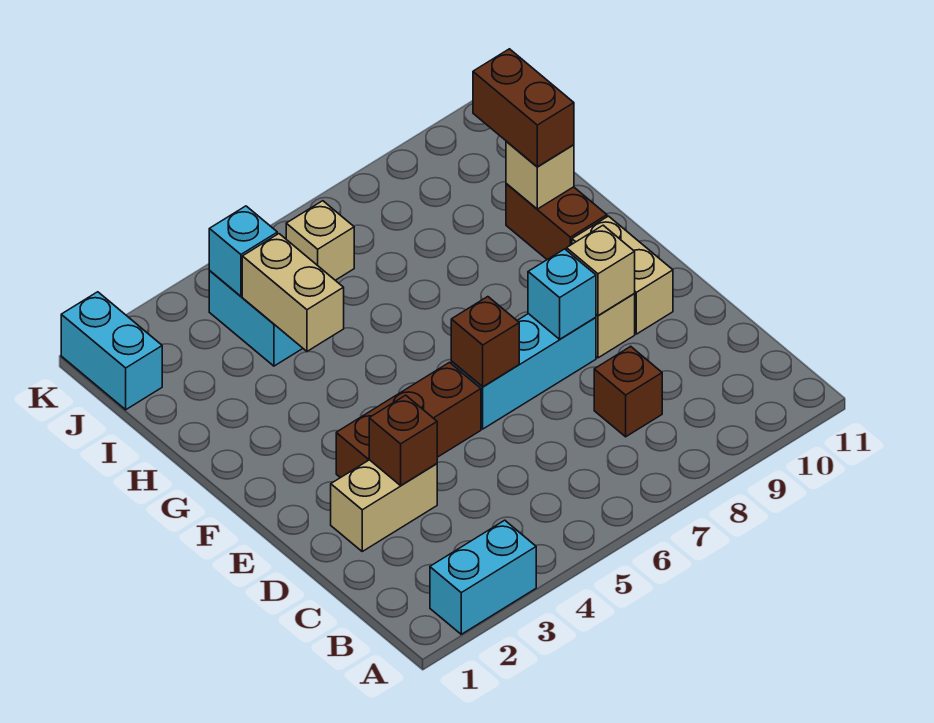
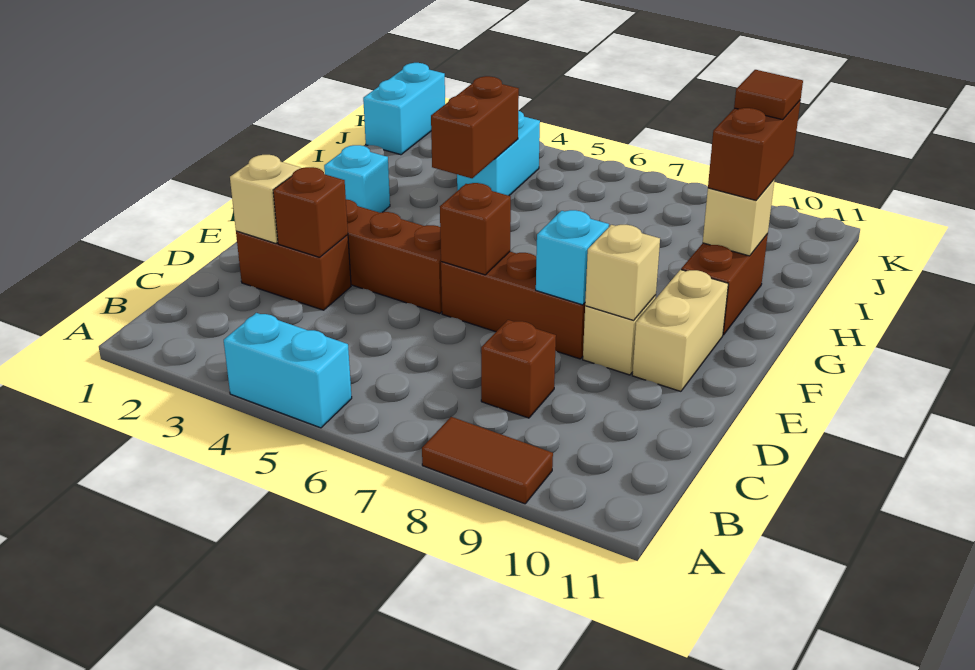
cyan 1x2 brick [430,520,536,634] -> cyan 1x2 brick moved to [224,313,352,428]
none -> brown 1x2 tile [422,417,553,504]
tan 1x2 brick [331,460,437,551] -> brown 1x2 brick [236,231,351,310]
cyan 1x3 brick [451,314,596,429] -> brown 1x3 brick [441,252,585,359]
tan 1x2 brick [242,234,344,351] -> brown 1x2 brick [431,76,519,178]
none -> brown 1x1 tile [734,70,803,120]
cyan 1x1 brick [209,206,277,296] -> cyan 1x1 brick moved to [324,145,390,213]
tan 1x1 brick [286,201,354,280] -> tan 1x1 brick moved to [230,155,301,243]

